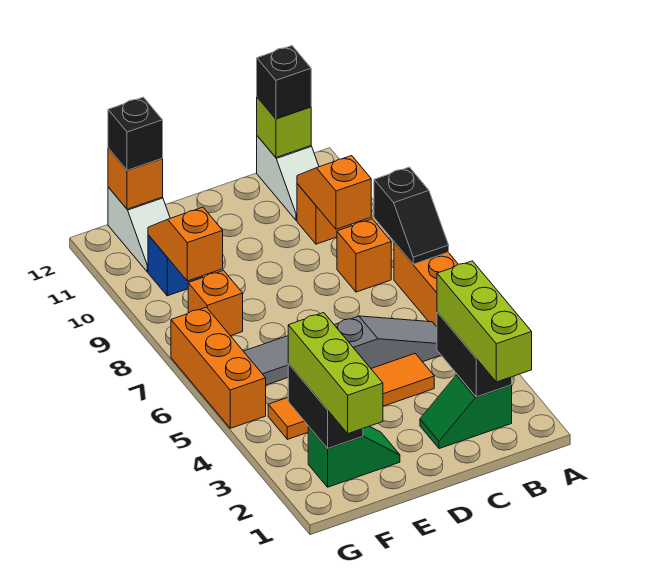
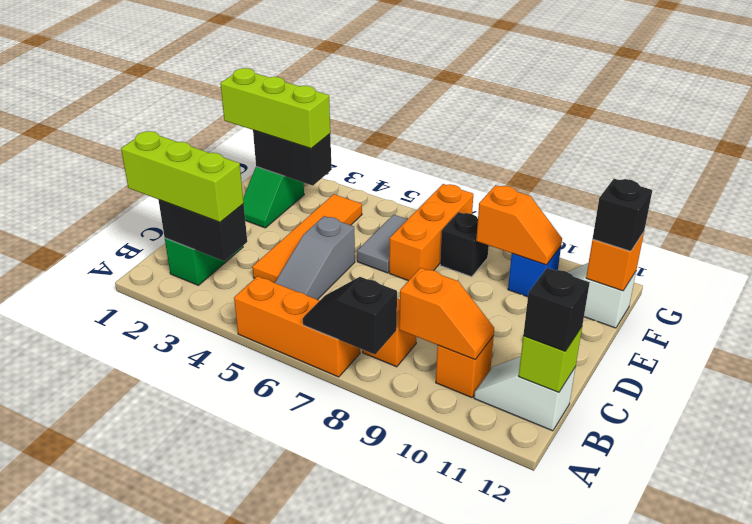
orange 1x1 brick [188,271,243,336] -> black 1x1 brick [440,212,489,277]
orange 1x3 brick [171,307,266,428] -> orange 1x3 brick turned to [389,184,473,281]

